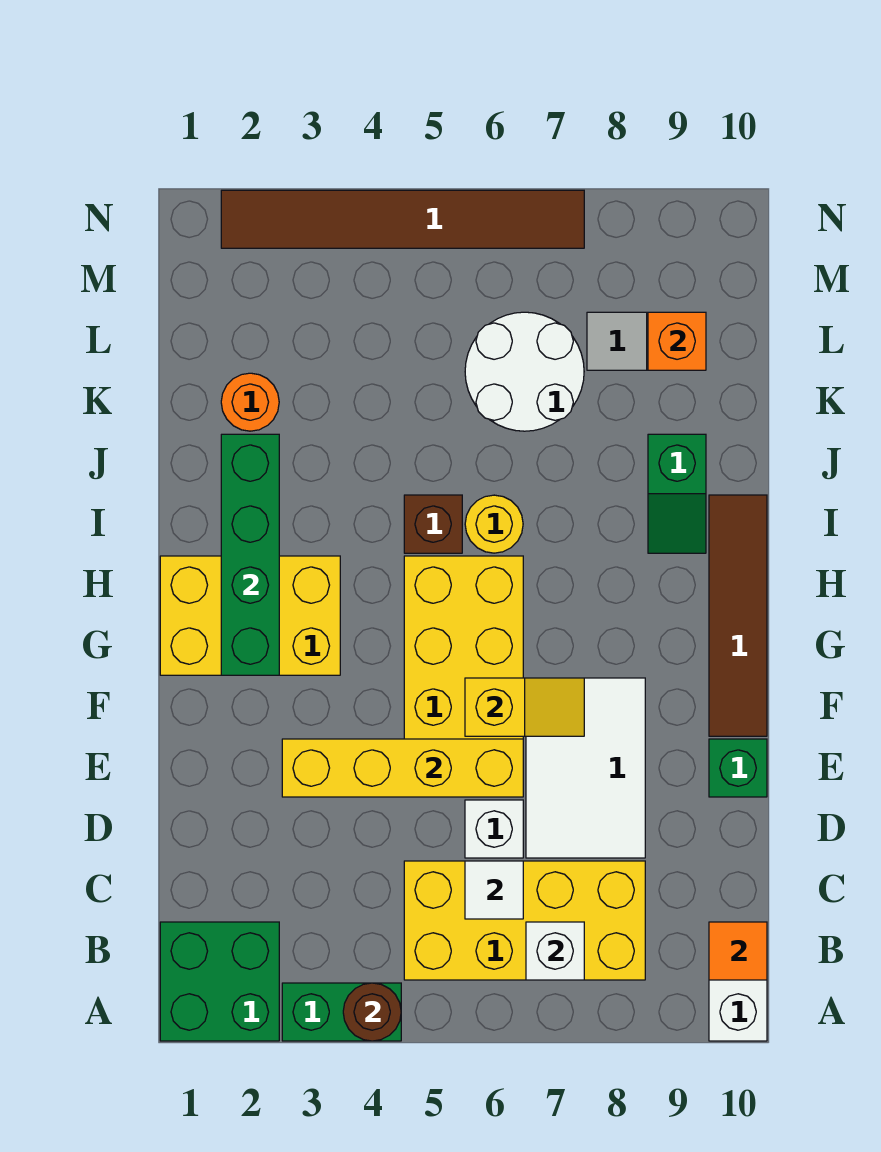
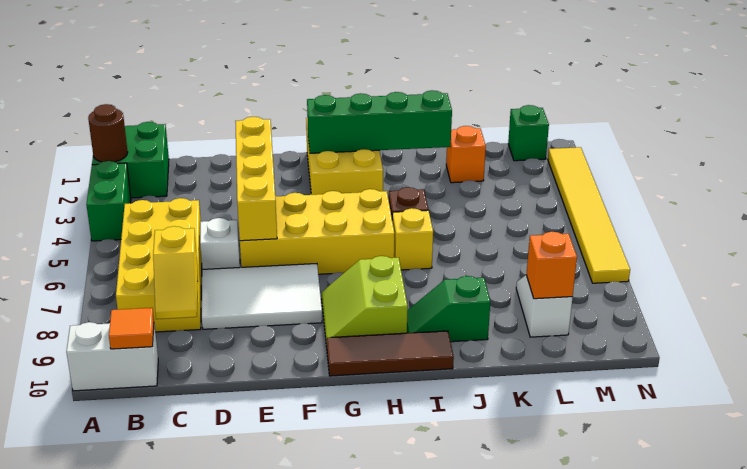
brown 1x1 round brick [343,983,401,1041] -> brown 1x1 round brick moved to [88,104,128,162]
white 1x1 brick [526,922,584,980] -> none
white 1x1 tile [465,861,523,919] -> none
green 1x1 brick [709,739,767,797] -> green 1x1 brick moved to [508,105,549,161]
yellow 1x2 slope [465,678,584,736] -> yellow 1x2 slope moved to [153,226,198,319]
brown 1x4 tile [709,495,767,736] -> brown 1x3 tile [327,331,454,376]
none -> lime 2x2 slope [322,256,408,347]
yellow 1x1 round brick [465,495,523,553] -> yellow 1x1 brick [392,208,433,270]
orange 1x1 round brick [221,373,279,431] -> orange 1x1 brick [446,126,486,183]
white 2x2 round brick [465,312,584,431] -> none
brown 1x6 tile [221,190,584,248] -> yellow 1x6 tile [548,147,630,283]

